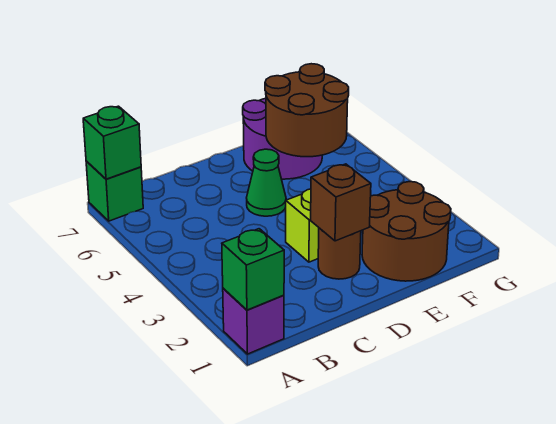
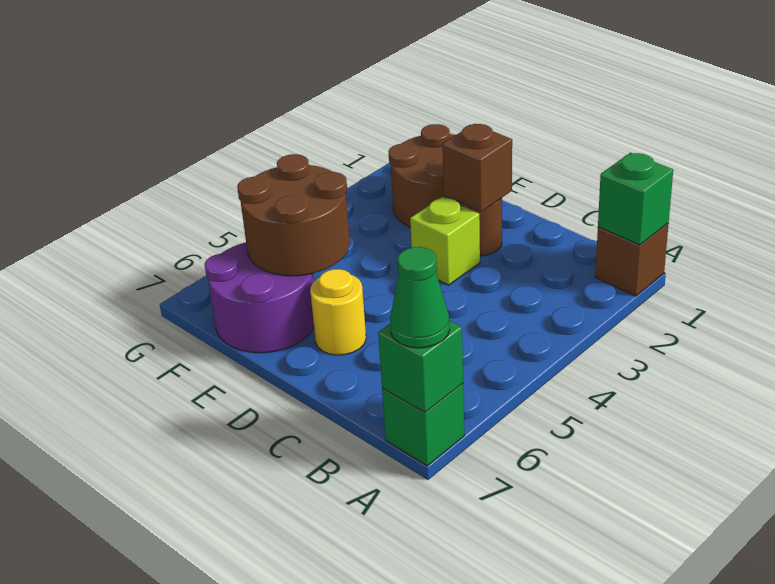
purple 1x1 brick [223,288,284,354] -> brown 1x1 brick [595,223,669,296]
green 1x1 cone [247,149,286,216] -> green 1x1 cone moved to [390,247,450,348]
none -> yellow 1x1 round brick [310,269,366,355]

